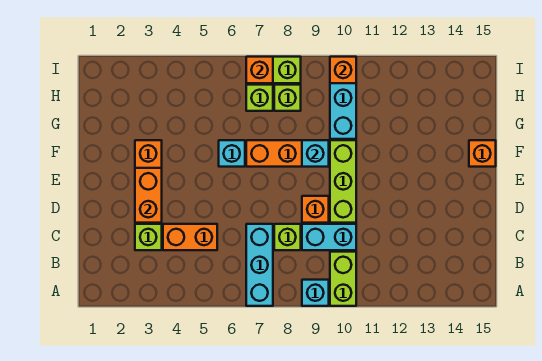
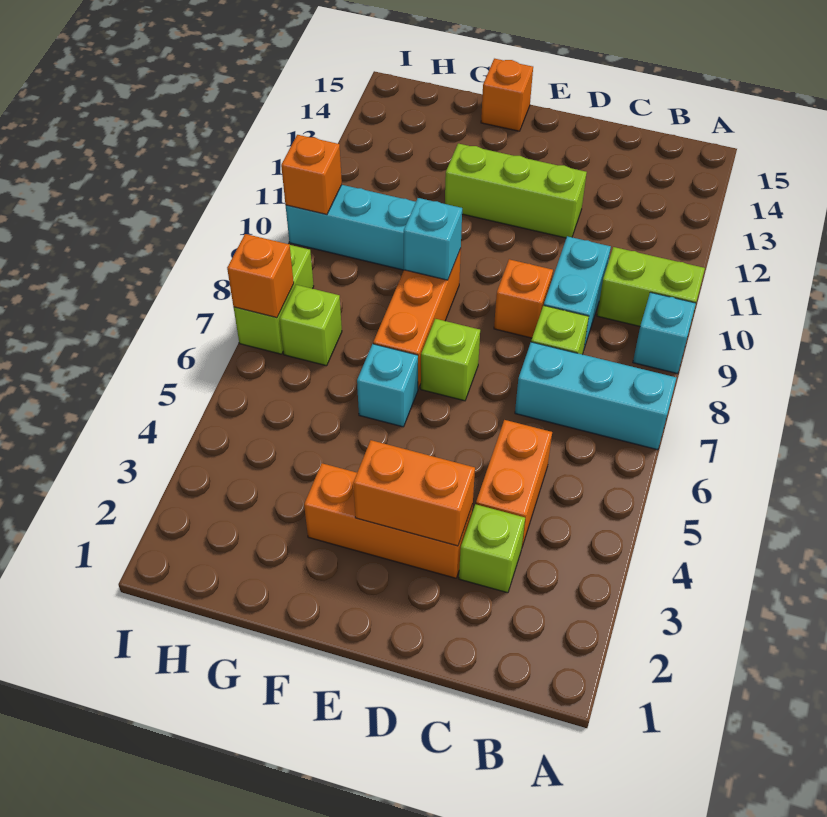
lime 1x3 brick [330,140,356,223] -> lime 1x3 brick moved to [445,144,587,238]
lime 1x1 brick [274,85,301,111] -> lime 1x1 brick moved to [421,319,480,401]

